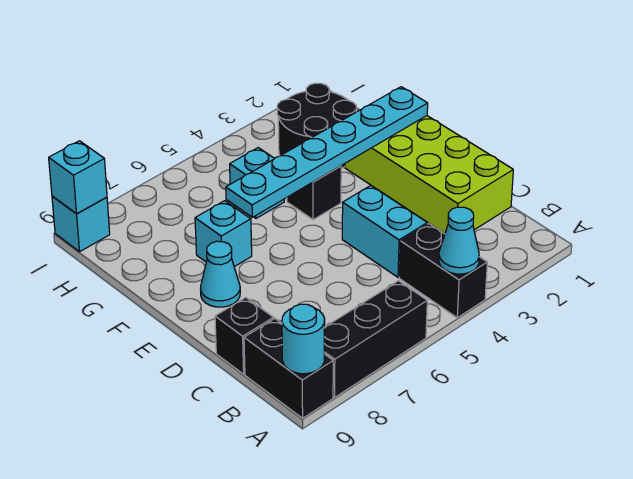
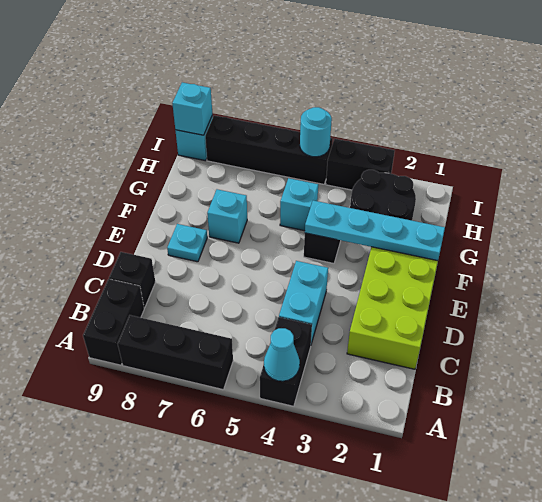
cyan 1x1 round brick [282,304,325,374] -> cyan 1x1 round brick moved to [300,107,332,157]
cyan 1x1 cone [200,241,240,307] -> cyan 1x1 plate [167,224,207,262]
cyan 1x6 plate [226,87,428,217] -> cyan 1x4 plate [305,201,445,261]
none -> black 1x2 brick [326,139,395,190]
none -> black 1x4 brick [205,115,333,184]

